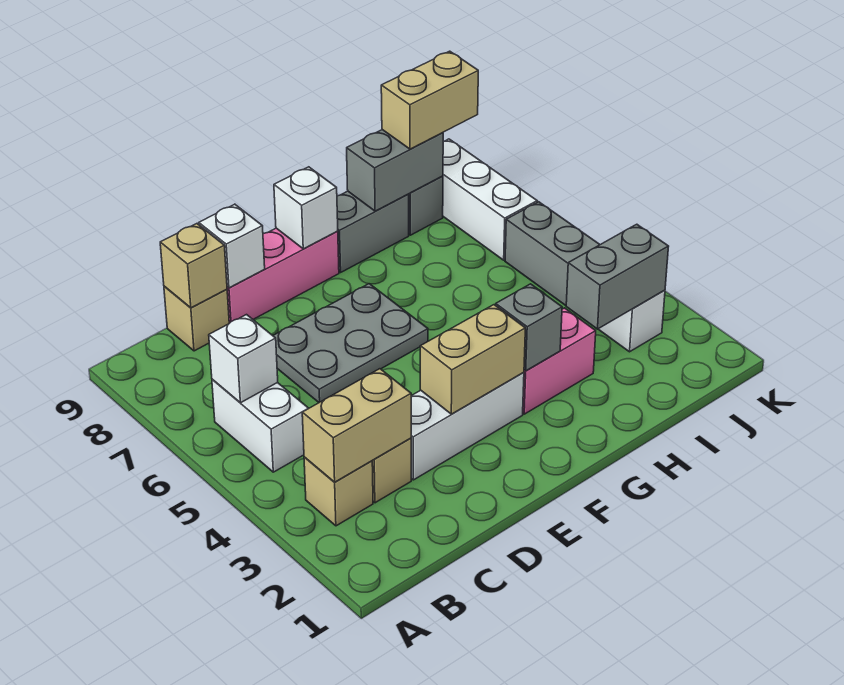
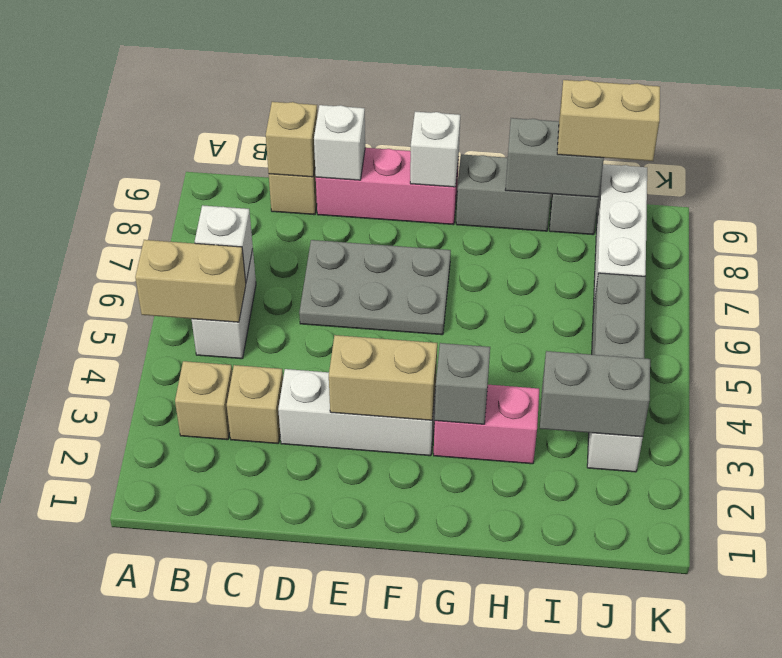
tan 1x2 brick [302,369,411,482] -> tan 1x2 brick moved to [135,240,246,322]

